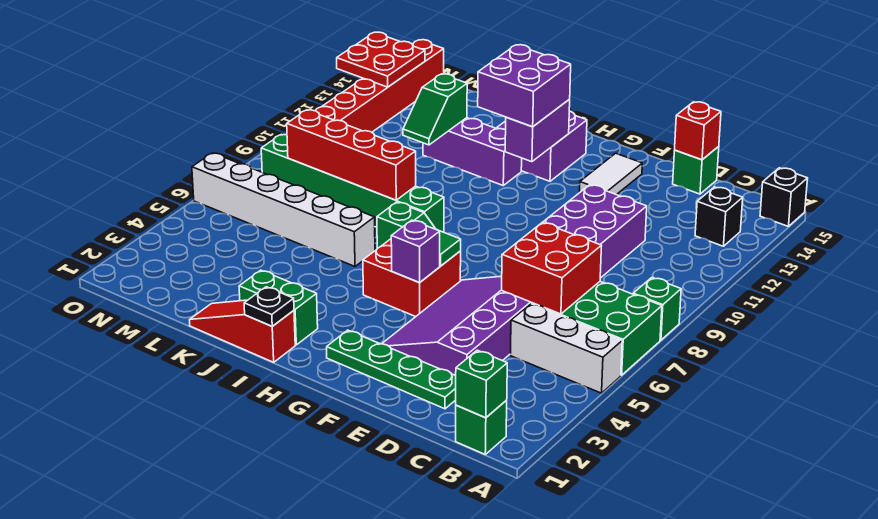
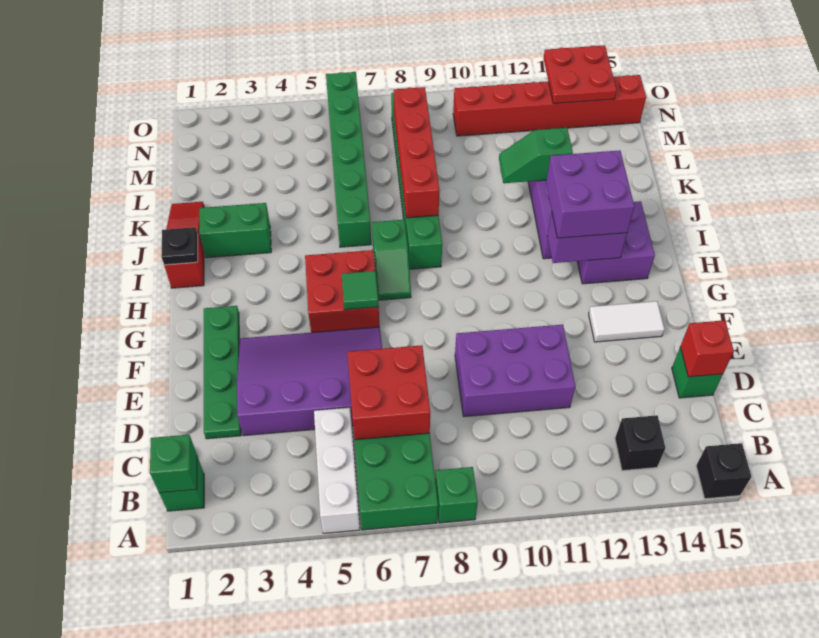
purple 1x1 brick [391,220,440,283] -> none
green 1x2 brick [239,270,318,345] -> green 1x2 brick turned to [199,203,271,258]
white 1x6 brick [192,153,375,266] -> green 1x6 brick [326,72,371,247]

